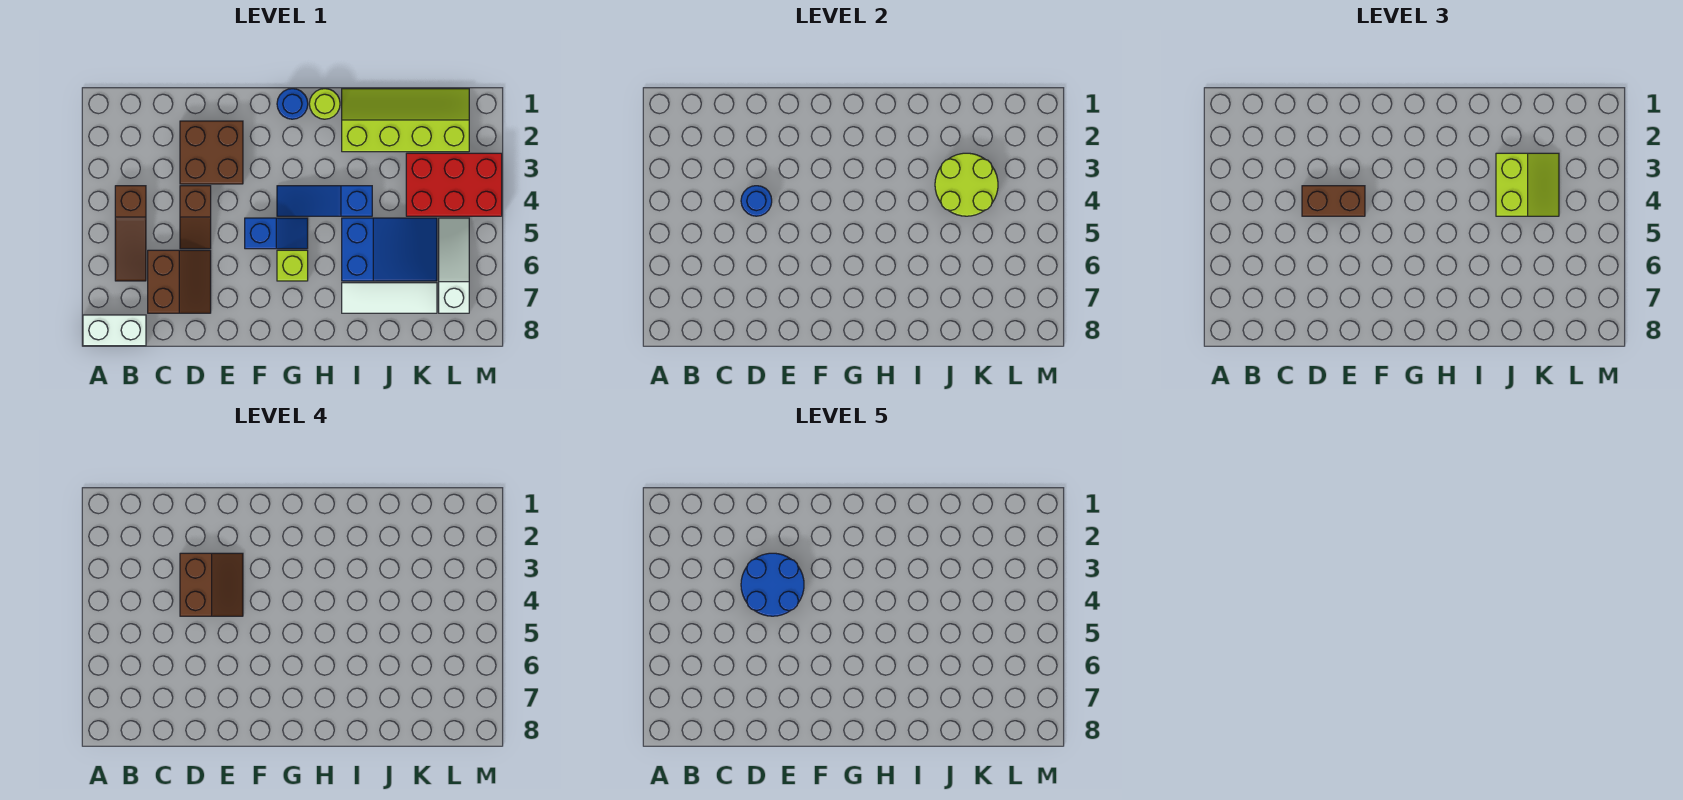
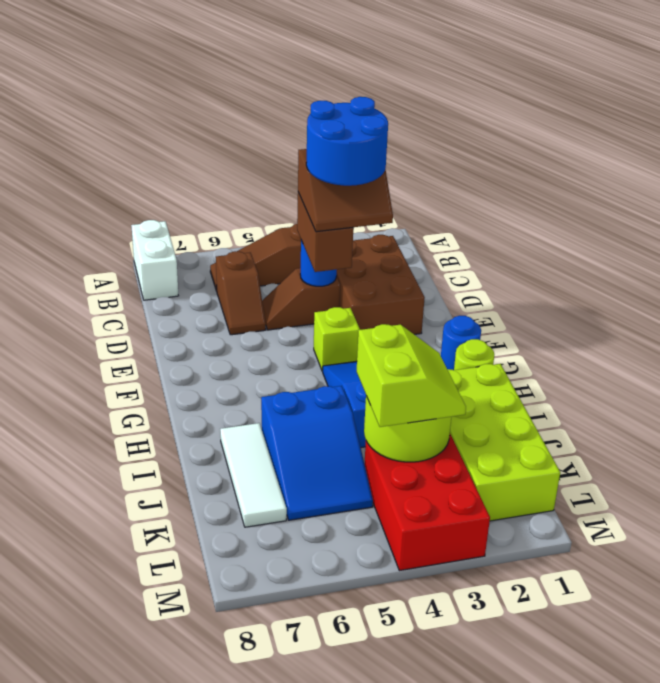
brown 2x2 slope [148,250,211,313] -> brown 1x2 slope [216,251,266,335]
brown 2x2 brick [180,121,243,184] -> brown 2x3 brick [337,235,425,334]
blue 1x2 slope [245,218,308,249] -> none
lime 1x1 brick [277,250,308,281] -> lime 1x1 brick moved to [314,307,360,371]
lime 2x4 slope [342,89,469,152] -> lime 2x4 brick [448,364,560,521]
lime 2x2 slope [1496,153,1559,216] -> lime 2x2 slope turned to [357,324,466,427]
white 1x3 slope [439,218,469,313] -> none

